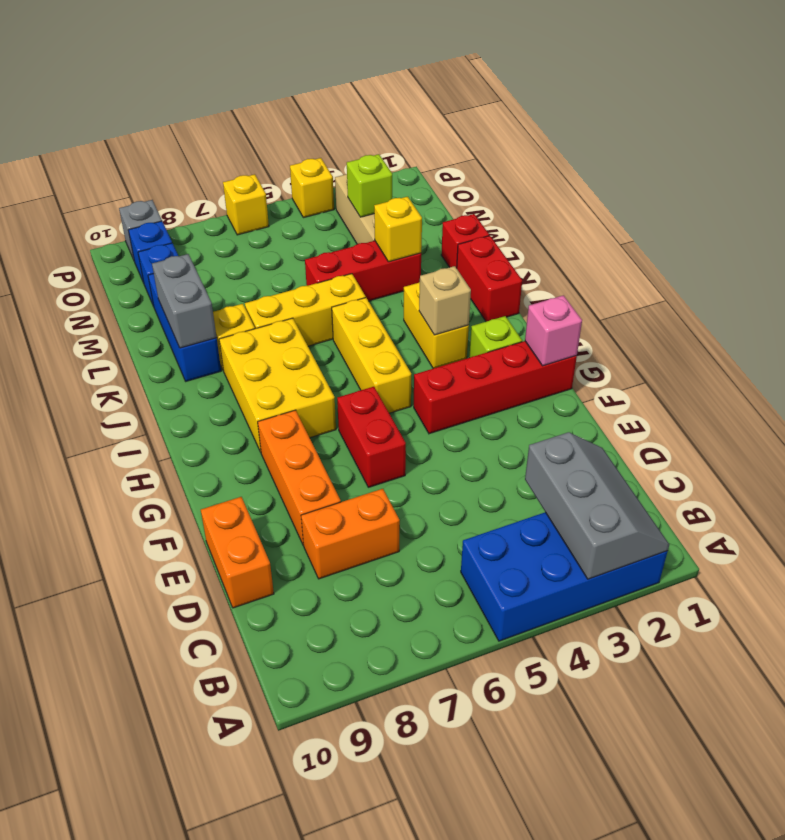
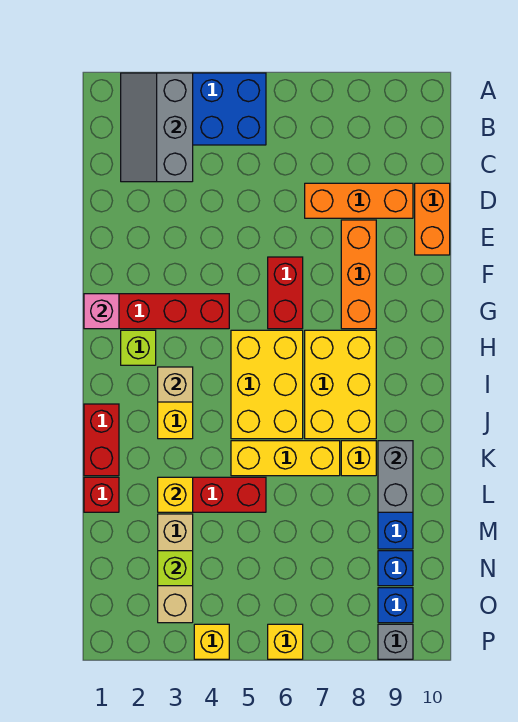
orange 1x2 brick [301,489,400,579] -> orange 1x3 brick [305,183,413,218]
yellow 1x3 brick [332,298,411,413] -> yellow 2x3 brick [231,330,303,439]

